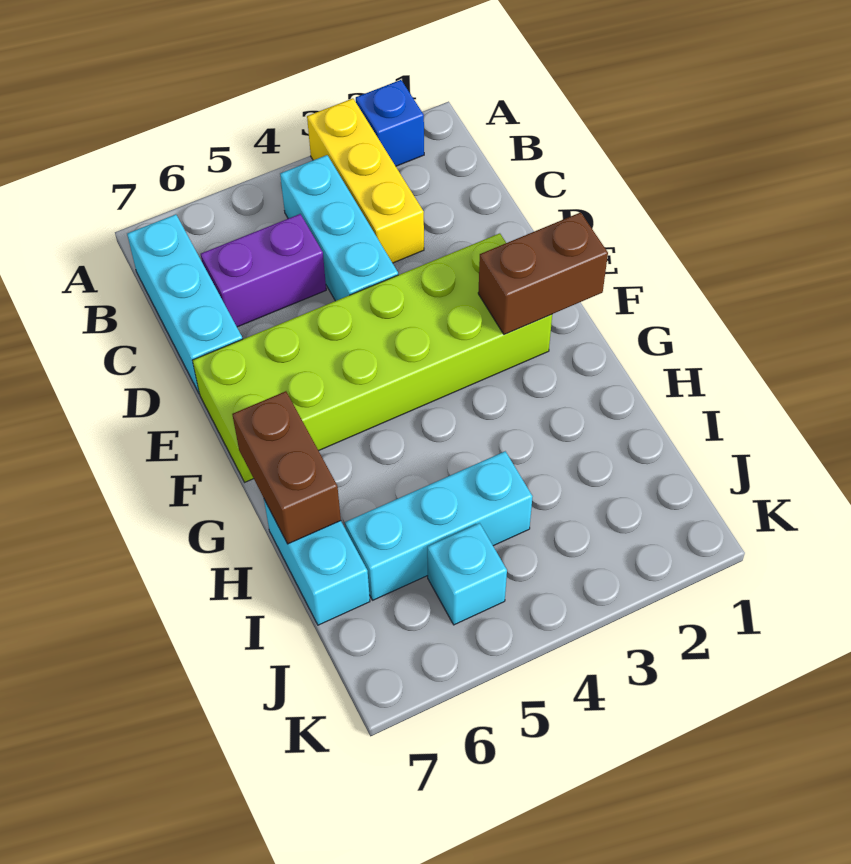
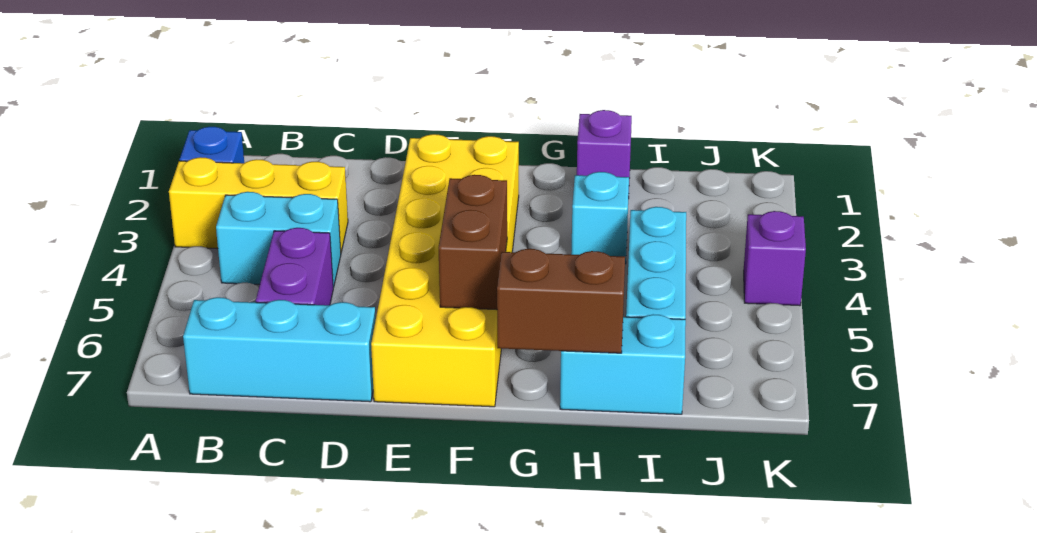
cyan 1x3 brick [280,155,398,301] -> cyan 1x2 brick [216,192,341,287]
lime 2x6 brick [192,233,552,482] -> yellow 2x6 brick [371,134,519,407]
brown 1x2 brick [478,212,608,335] -> brown 1x2 brick moved to [439,175,507,310]
none -> purple 1x1 brick [577,110,632,199]
cyan 1x1 brick [427,523,507,625] -> cyan 1x1 brick moved to [571,172,629,264]
none -> purple 1x1 brick [744,211,806,306]

